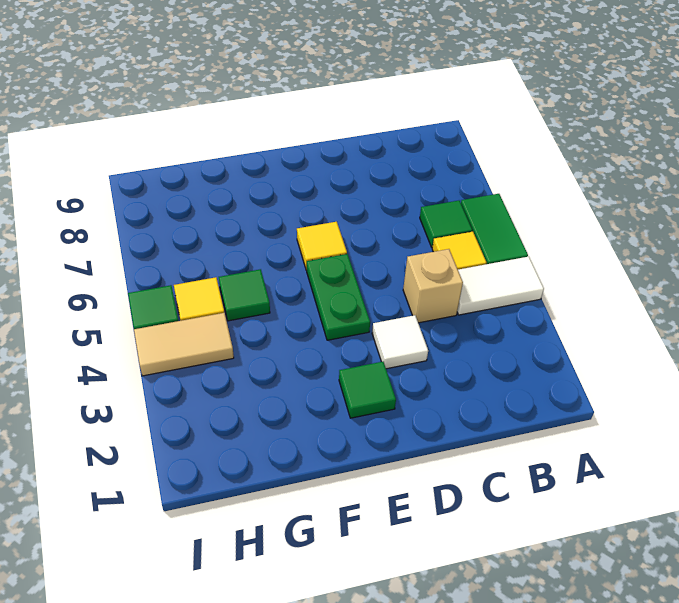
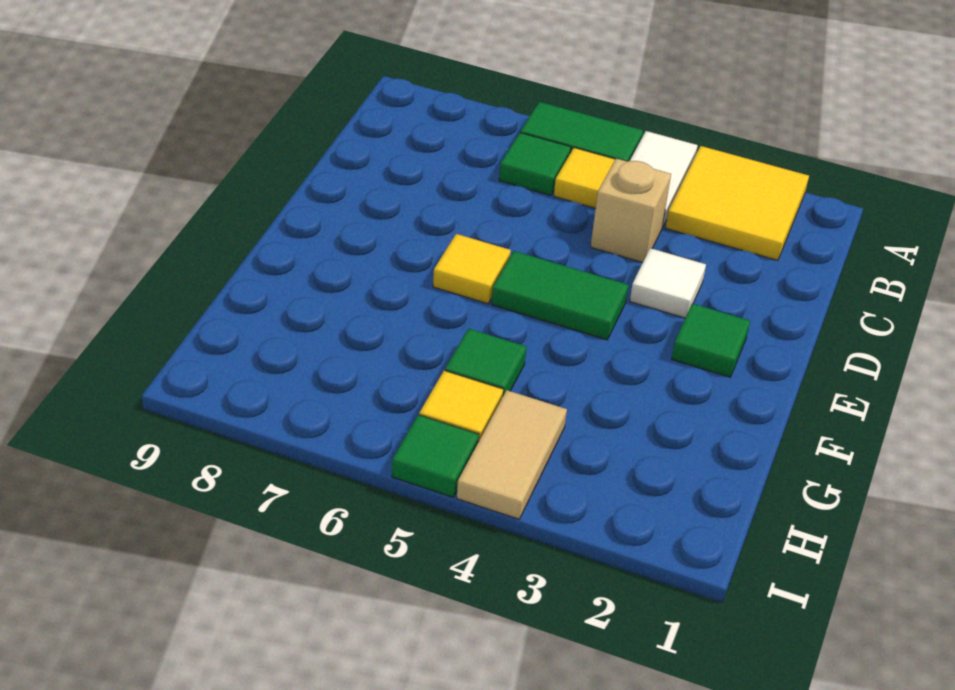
none -> yellow 2x2 tile [666,146,809,261]
green 1x2 plate [307,254,370,340] -> green 1x2 tile [491,251,628,340]

